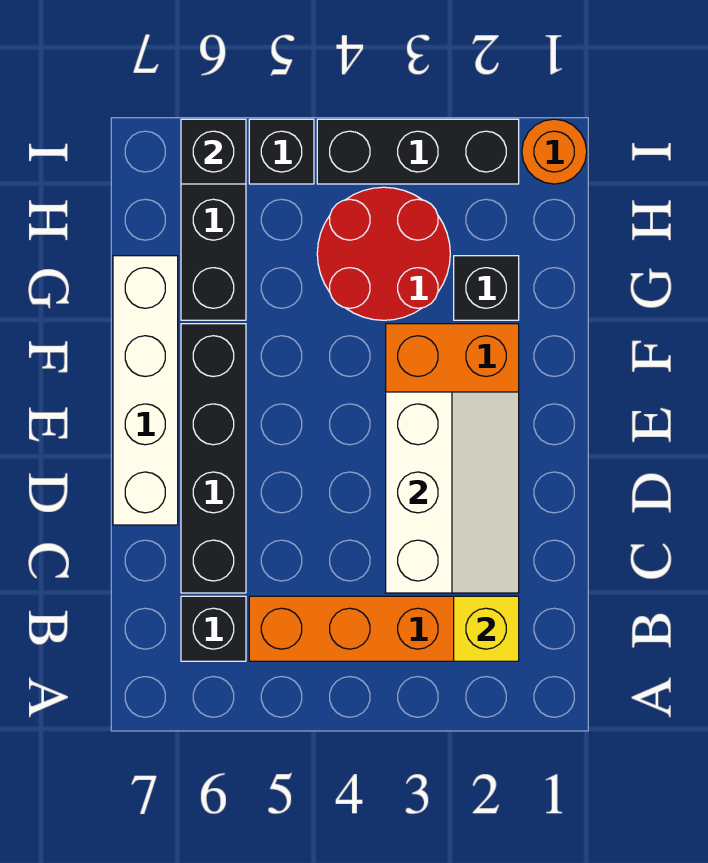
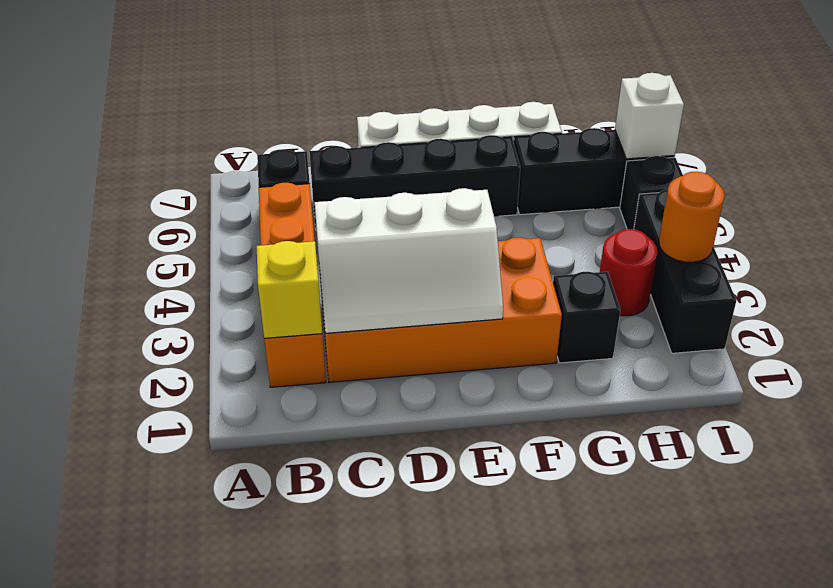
red 2x2 round brick [317,187,450,320] -> red 1x1 round brick [600,229,658,316]
orange 1x1 round brick [522,119,587,184] -> orange 1x1 round brick moved to [659,171,724,262]
black 1x1 brick [181,119,246,184] -> white 1x1 brick [615,73,684,159]

